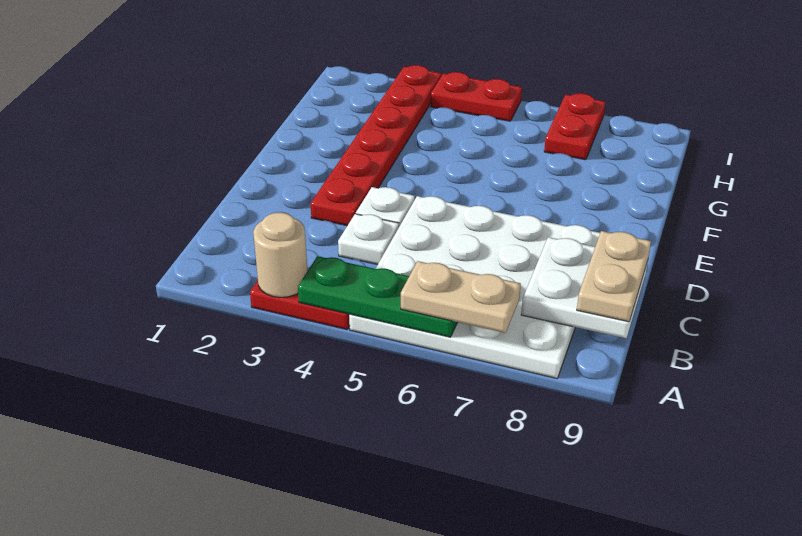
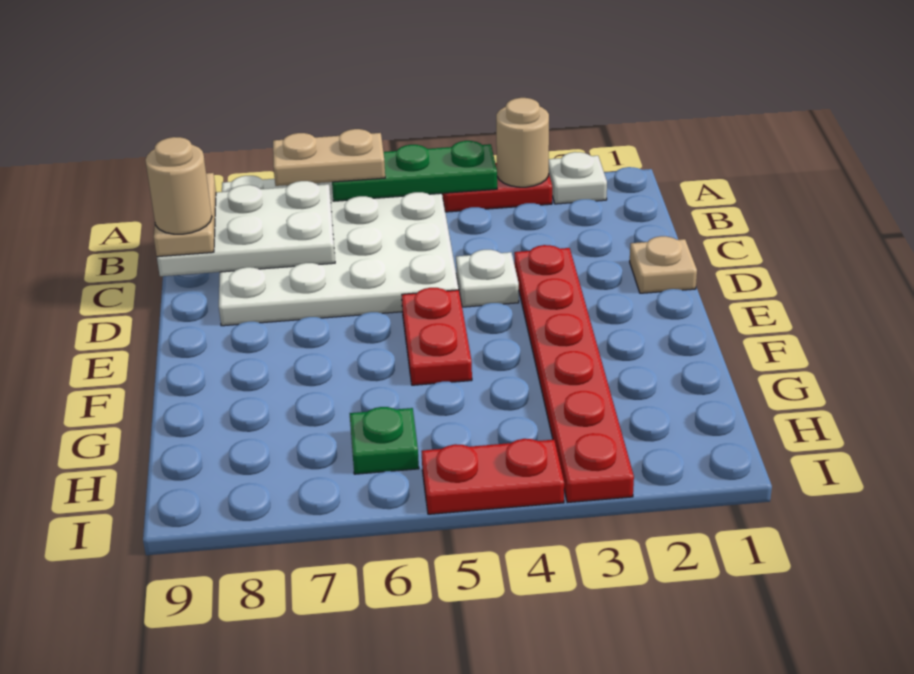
white 2x2 plate [521,237,648,338] -> white 2x3 plate [157,181,335,276]
white 1x1 plate [338,214,399,265] -> white 1x1 plate moved to [549,152,607,204]
none -> tan 1x1 round brick [145,137,212,234]
none -> tan 1x1 plate [630,236,697,293]
none -> green 1x1 plate [350,407,419,474]
red 1x2 plate [544,93,605,160] -> red 1x2 plate moved to [402,288,472,385]

